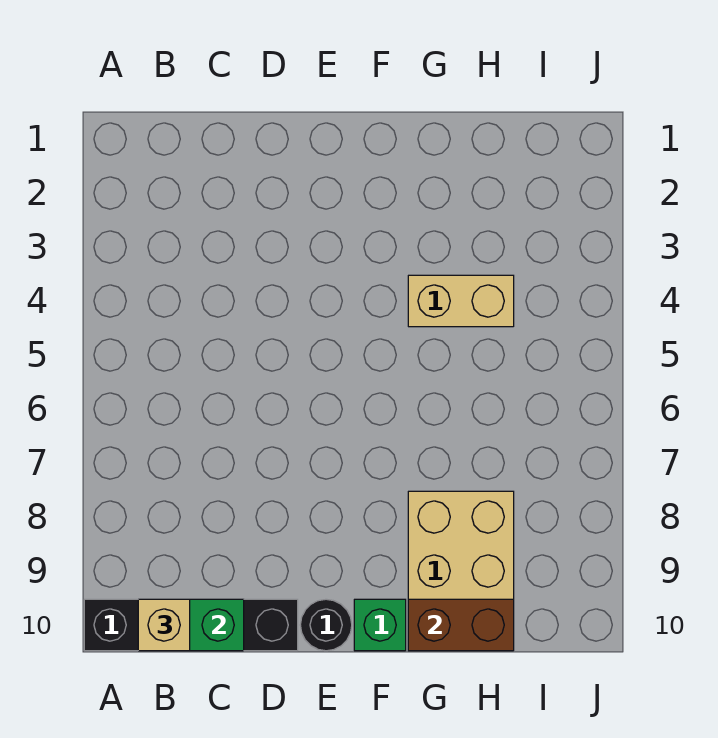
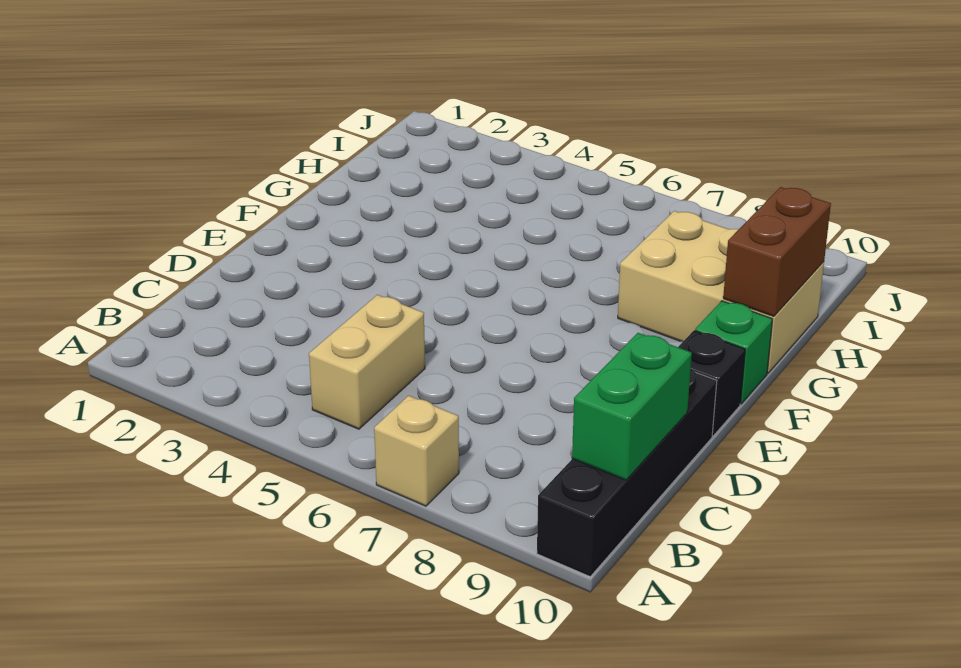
tan 1x1 brick [138,599,190,651] -> tan 1x1 brick moved to [374,396,459,506]
black 1x1 round brick [300,599,352,651] -> black 1x1 brick [678,331,745,436]
tan 1x2 brick [408,275,514,327] -> tan 1x2 brick moved to [309,295,425,429]

